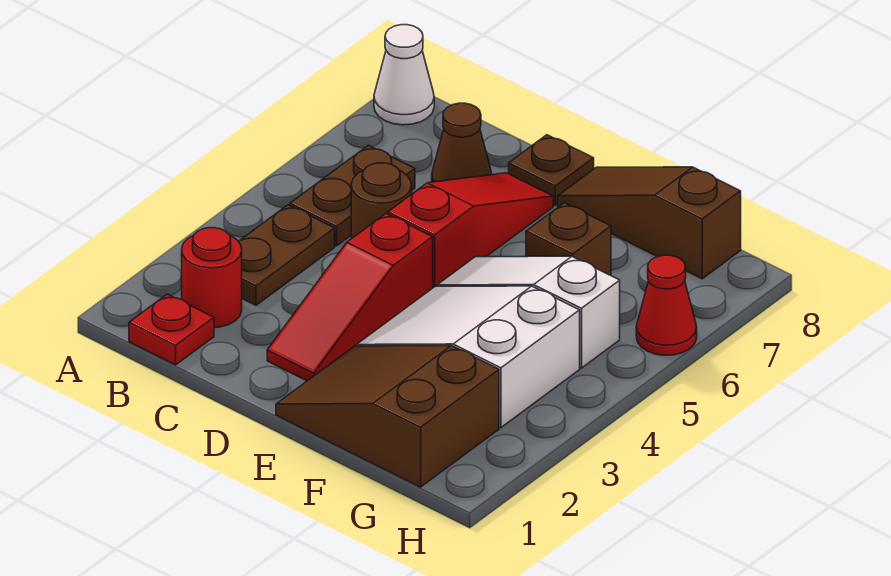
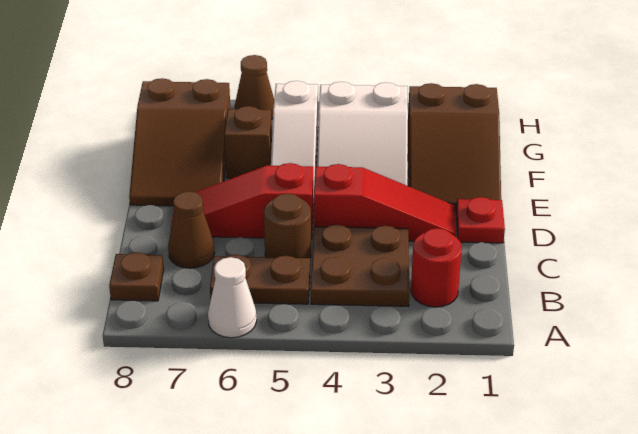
white 1x1 cone [374,25,434,125] -> white 1x1 cone moved to [208,257,257,338]
red 1x1 plate [129,294,214,365] -> red 1x1 plate moved to [456,197,505,243]
brown 1x2 plate [239,205,335,305] -> brown 2x2 plate [311,225,410,307]
brown 1x1 plate [509,135,594,205] -> brown 1x1 plate moved to [109,252,164,301]
brown 1x3 slope [558,167,741,279] -> brown 2x3 slope [129,78,230,206]
red 1x1 cone [636,255,697,355] -> brown 1x1 cone [235,55,274,120]

